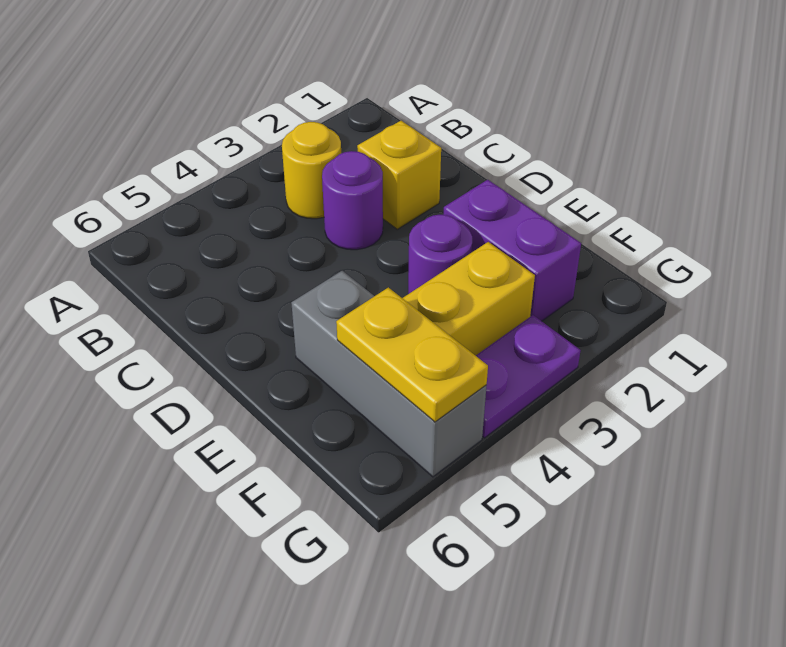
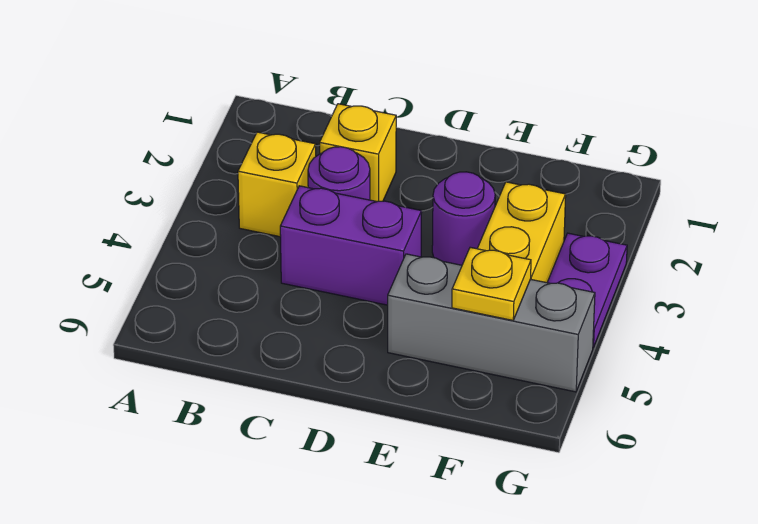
yellow 1x1 round brick [282,122,341,219] -> yellow 1x1 brick [238,132,316,237]
purple 1x2 brick [444,180,581,321] -> purple 1x2 brick moved to [280,186,422,305]
yellow 1x2 plate [336,287,488,422] -> yellow 1x1 plate [452,247,531,320]

